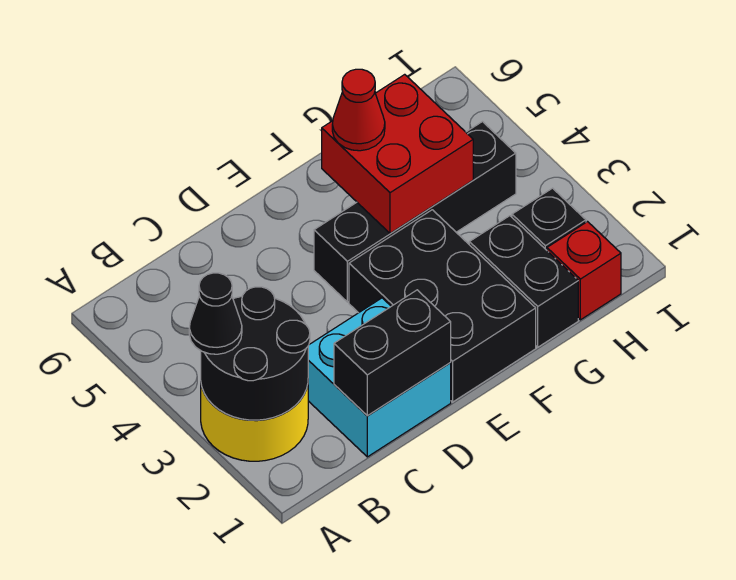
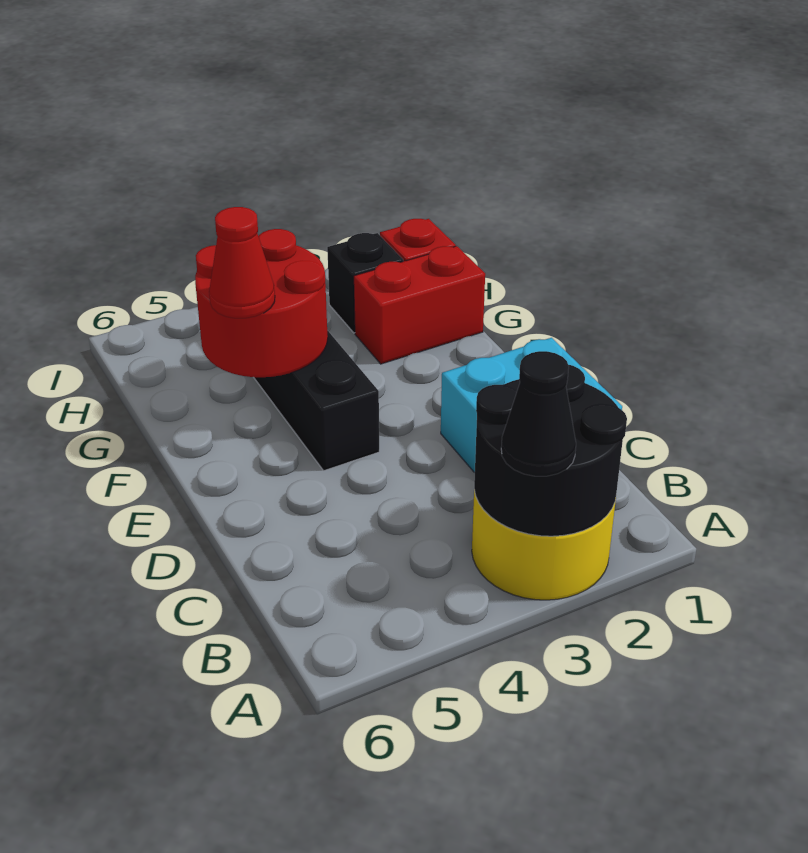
black 1x2 brick [334,290,451,416] -> none
black 2x3 brick [349,210,536,402] -> none
red 2x2 brick [322,74,473,234] -> red 2x2 round brick [195,229,328,377]
black 1x2 brick [469,216,578,347] -> red 1x2 brick [354,246,485,364]

